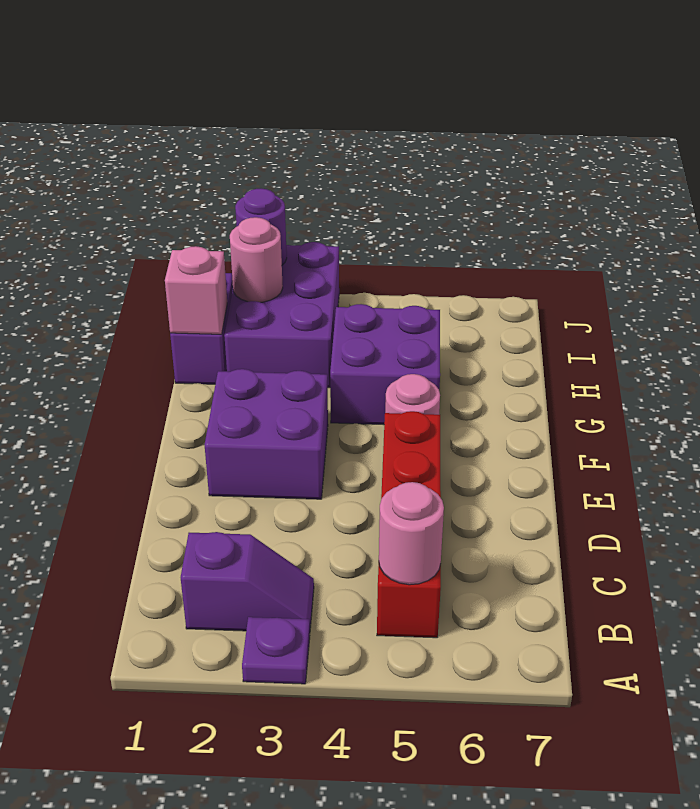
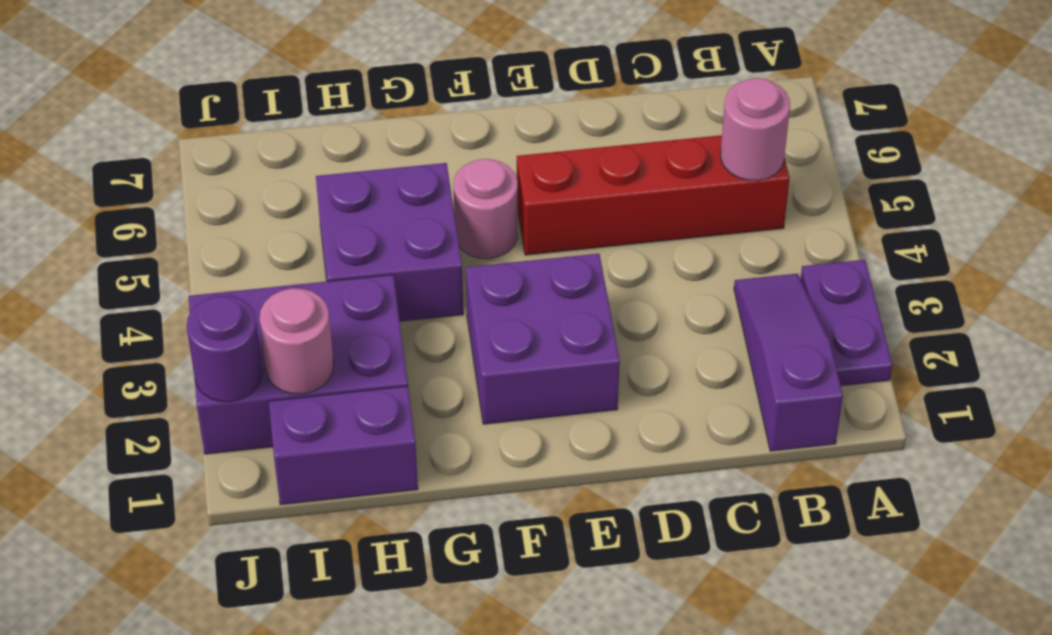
purple 1x1 plate [242,617,310,684] -> purple 1x2 plate [801,260,892,386]
purple 1x2 slope [181,532,314,631] -> purple 1x3 slope [734,274,843,451]
pink 1x1 brick [165,246,227,334] -> none

